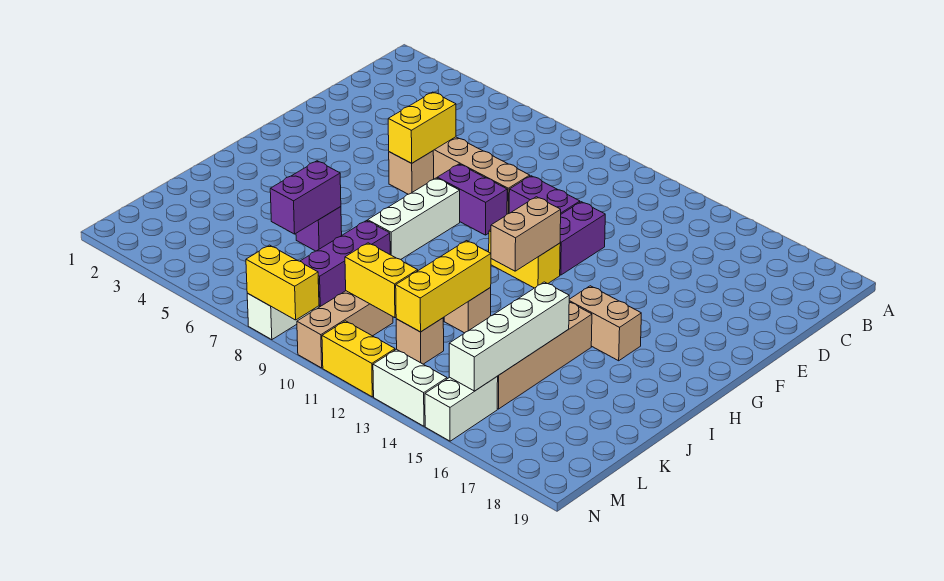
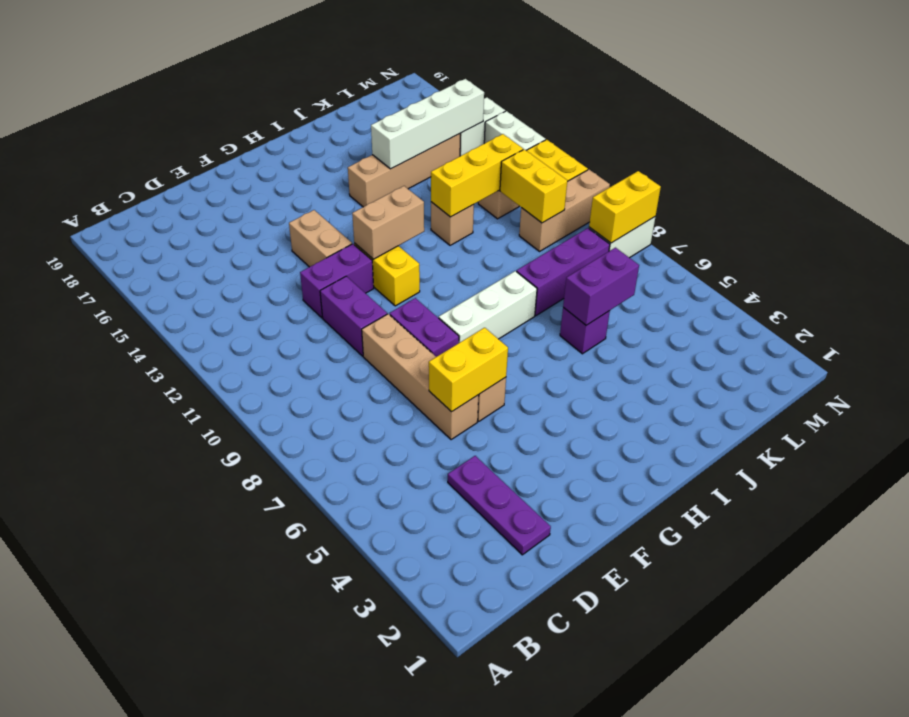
none -> purple 1x3 plate [448,456,551,555]
tan 1x2 brick [569,286,641,361] -> tan 1x2 brick moved to [289,210,352,267]
yellow 1x2 brick [246,245,319,320] -> yellow 1x2 brick turned to [589,171,661,243]

